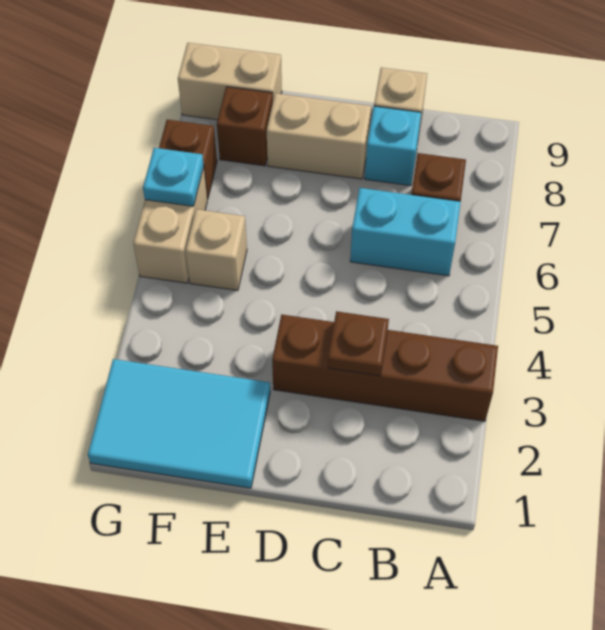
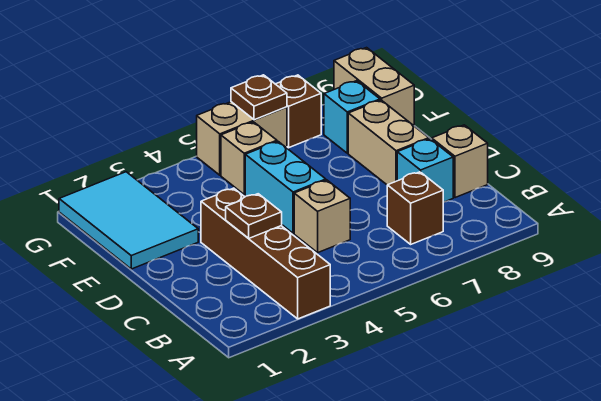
cyan 1x2 brick [350,188,461,276] -> cyan 1x2 brick moved to [245,141,326,233]
none -> tan 1x1 brick [294,180,350,253]
brown 1x1 brick [217,87,273,166] -> cyan 1x1 brick [324,81,380,153]
cyan 1x1 plate [143,148,204,206] -> brown 1x1 plate [231,75,287,120]

